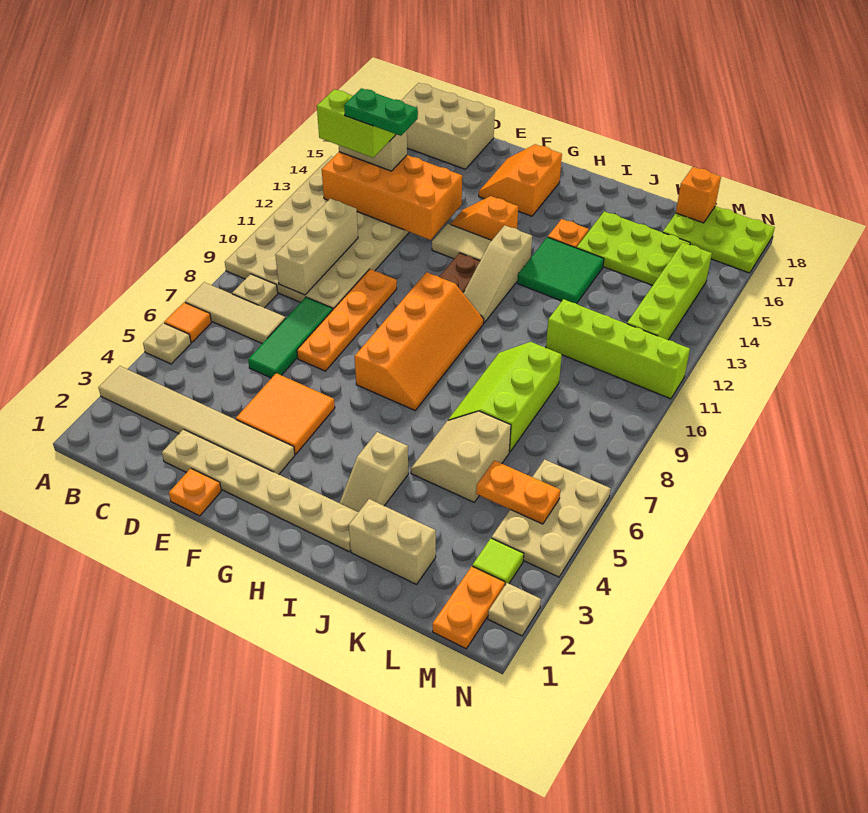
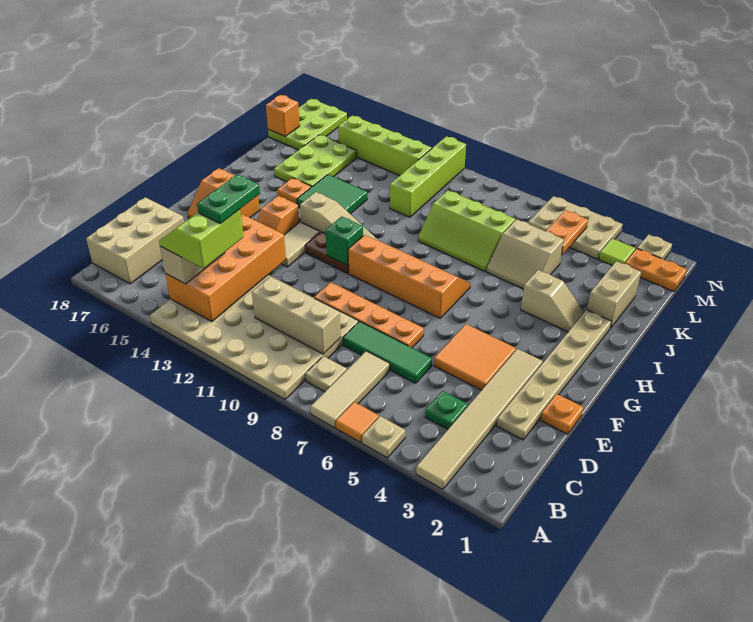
none -> green 1x1 plate [425,391,468,429]
none -> green 1x1 brick [325,216,363,265]

